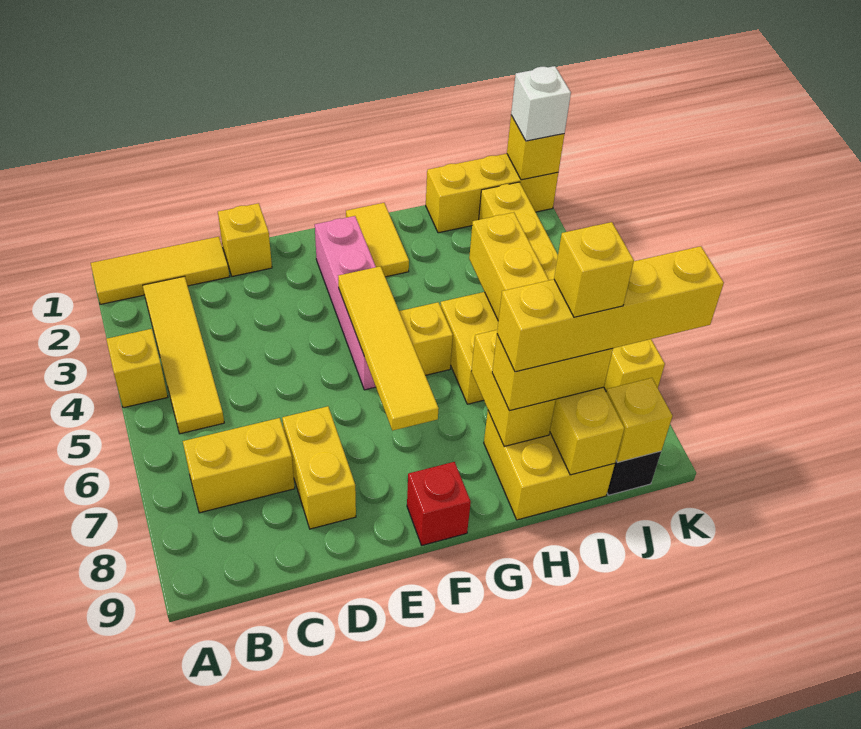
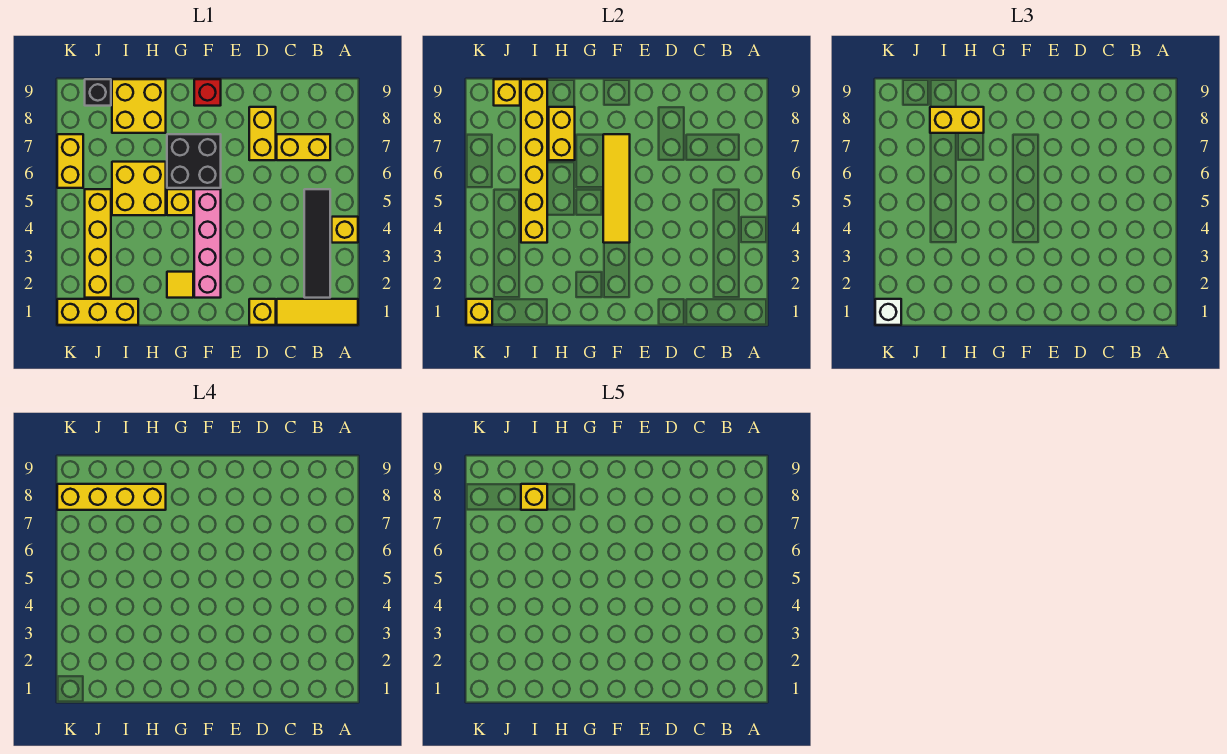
yellow 1x4 tile [143,276,224,434] -> black 1x4 tile [304,189,330,298]
none -> black 2x2 brick [167,134,221,188]
yellow 1x2 tile [346,203,409,277] -> yellow 1x1 tile [167,272,193,298]

